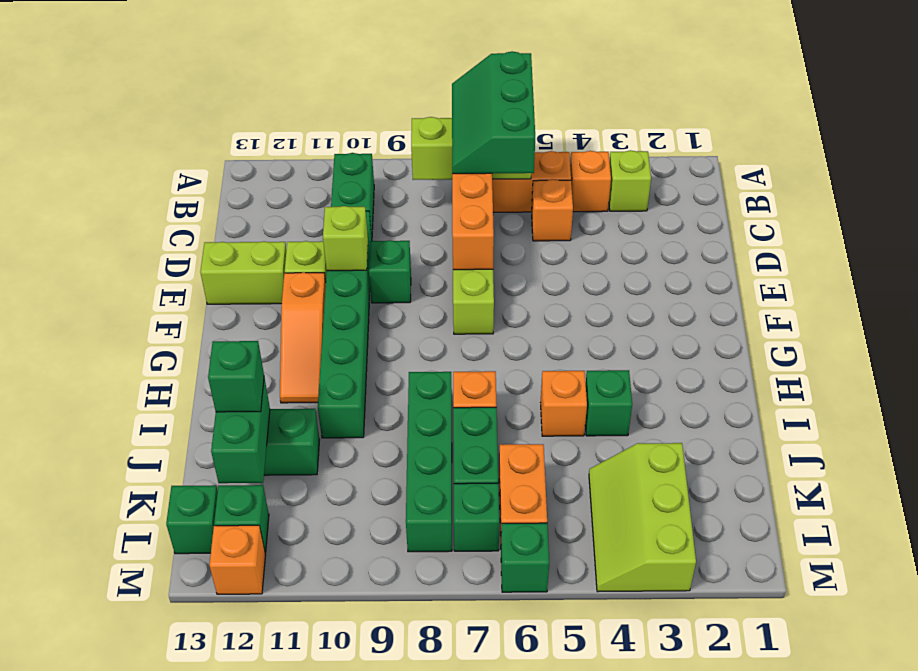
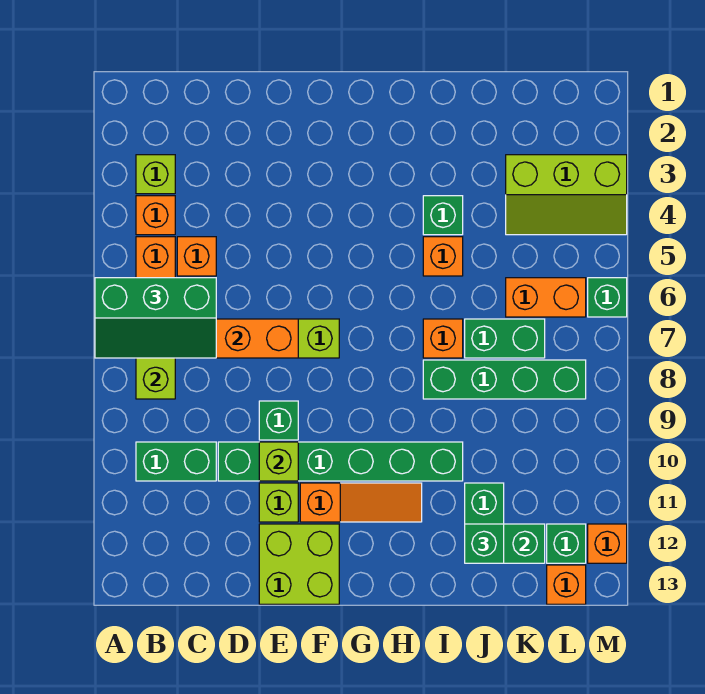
lime 1x2 brick [200,241,286,304] -> lime 2x2 brick [259,524,339,604]
green 1x1 brick [454,483,499,551] -> none
green 1x1 brick [166,485,218,554] -> orange 1x1 brick [547,565,586,604]

